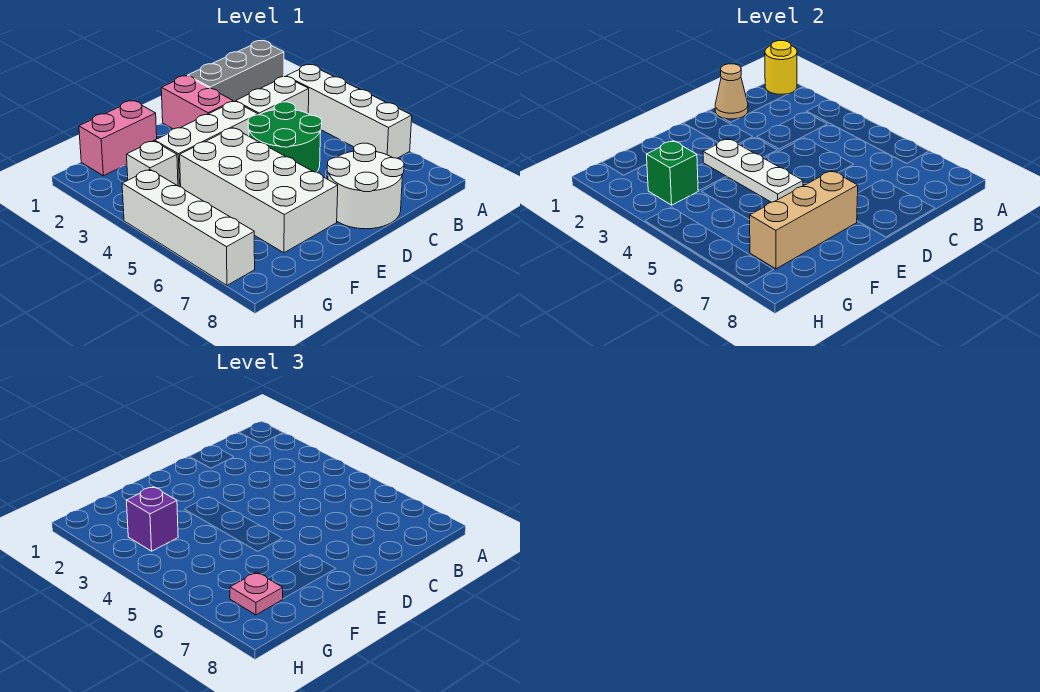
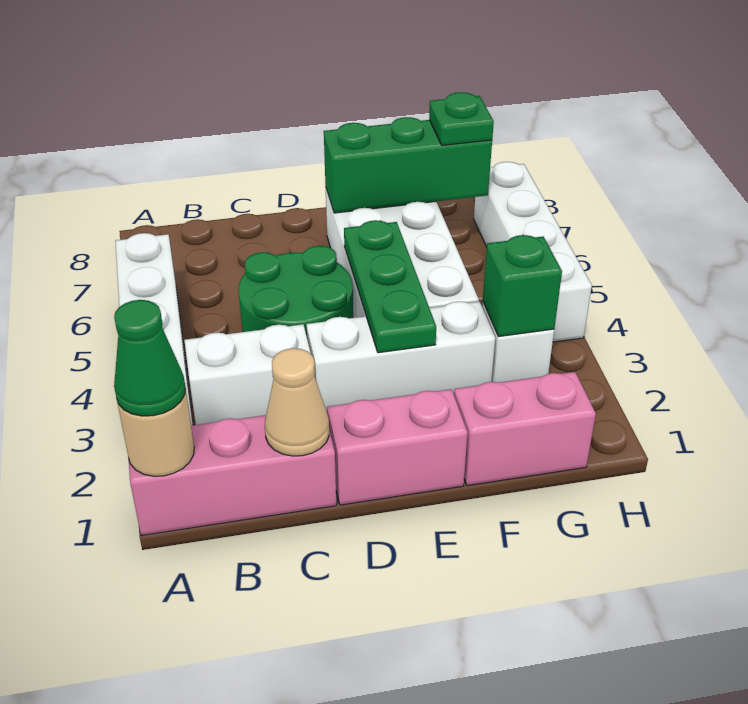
grey 1x3 brick [188,41,284,102] -> pink 1x3 brick [129,415,337,536]
yellow 1x1 round brick [765,41,797,94] -> tan 1x1 round brick [117,388,194,476]
none -> green 1x1 cone [114,300,185,416]
white 2x2 round brick [327,143,404,229] -> none
pink 1x2 brick [161,76,233,129] -> pink 1x2 brick turned to [327,389,468,505]
white 1x3 plate [703,139,803,202] -> green 1x3 plate [344,220,436,353]
tan 1x3 brick [750,171,858,269] -> green 1x3 brick [324,117,492,213]
purple 1x1 brick [127,487,178,551] -> none
pink 1x1 plate [230,572,283,615] -> green 1x1 plate [429,92,494,145]

